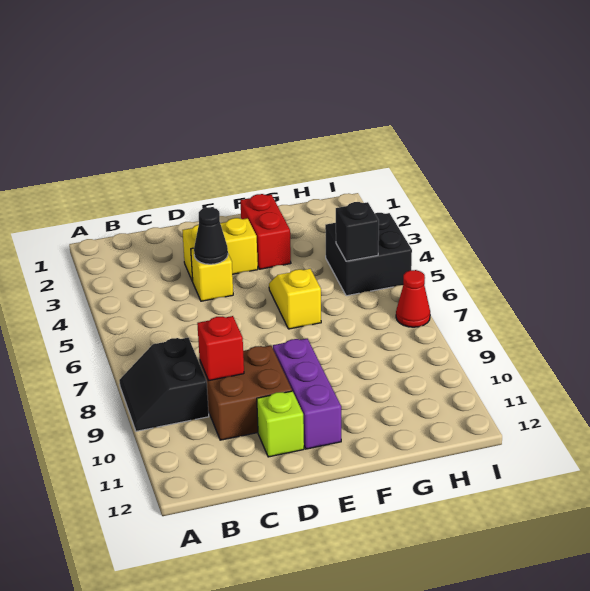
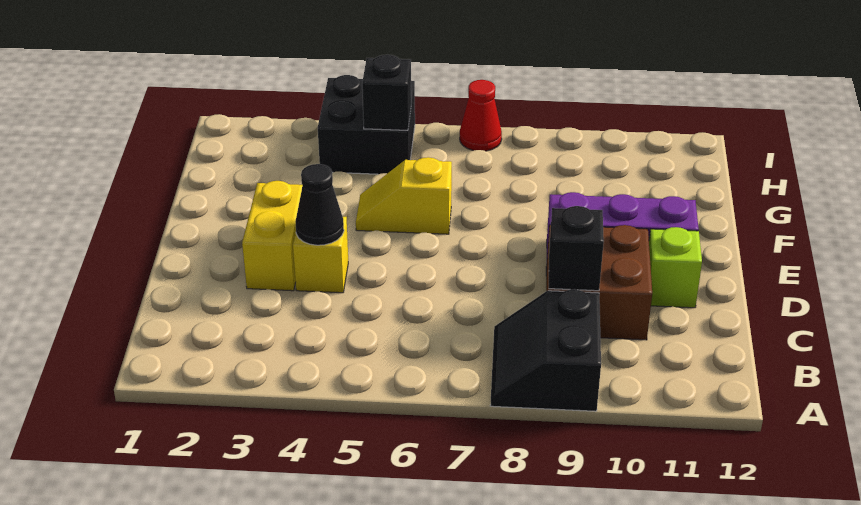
black 2x2 slope [119,338,209,431] -> black 2x2 slope turned to [490,289,601,411]
red 1x1 brick [197,316,244,381] -> black 1x1 brick [549,206,604,291]
red 1x2 brick [240,194,291,269] -> none

